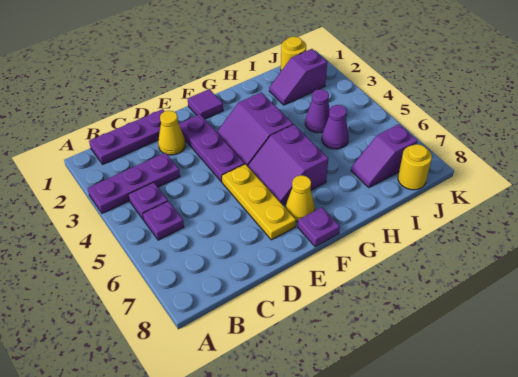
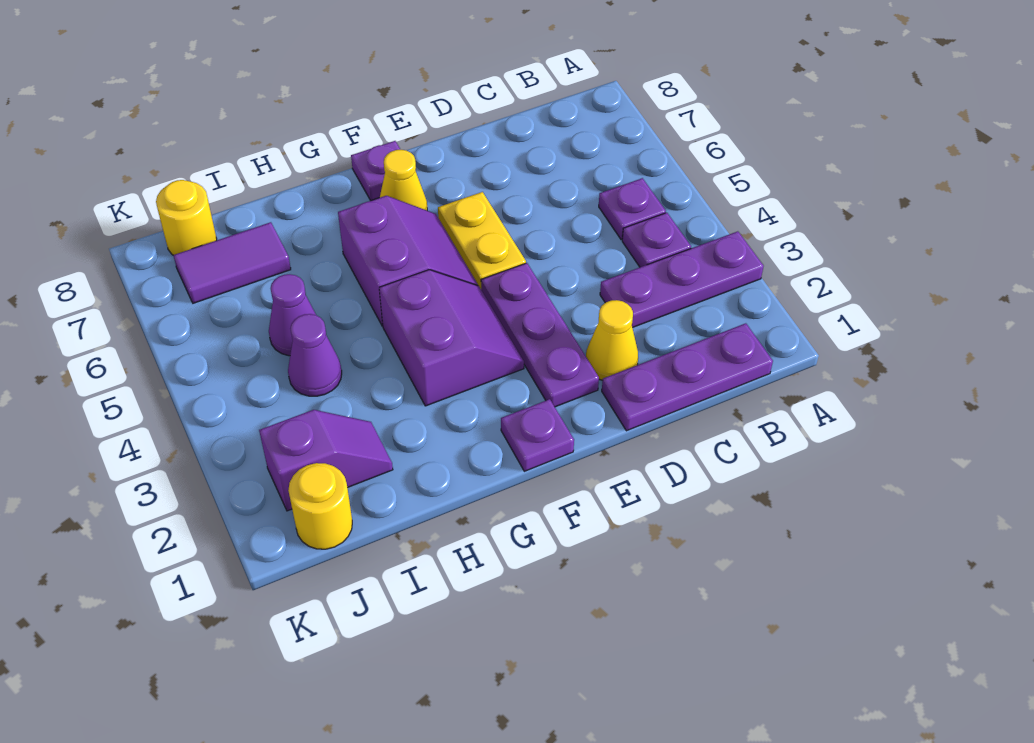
yellow 1x3 plate [222,164,296,240] -> yellow 1x2 plate [438,192,526,289]
purple 1x1 tile [188,89,223,119] -> purple 1x1 plate [501,399,574,471]
purple 1x2 slope [351,124,417,187] -> purple 1x2 tile [173,222,291,303]

